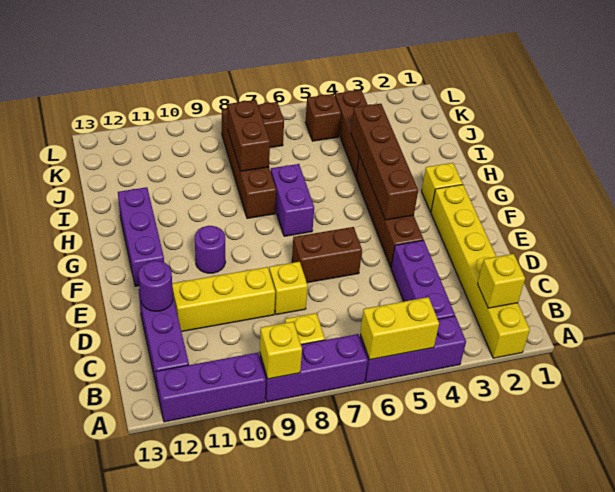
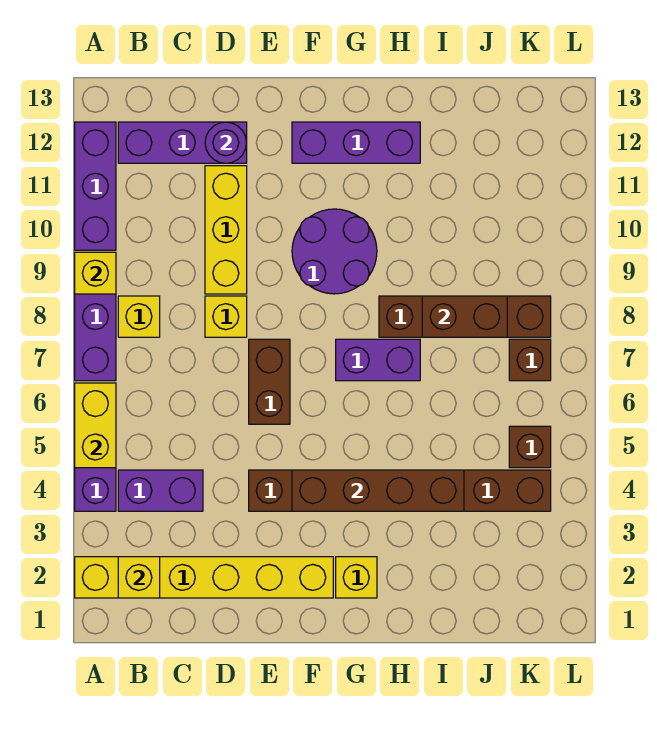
purple 1x3 brick [391,240,455,319] -> purple 1x2 brick [118,470,203,511]
purple 1x1 round brick [195,226,226,273] -> purple 2x2 round brick [292,209,377,294]

